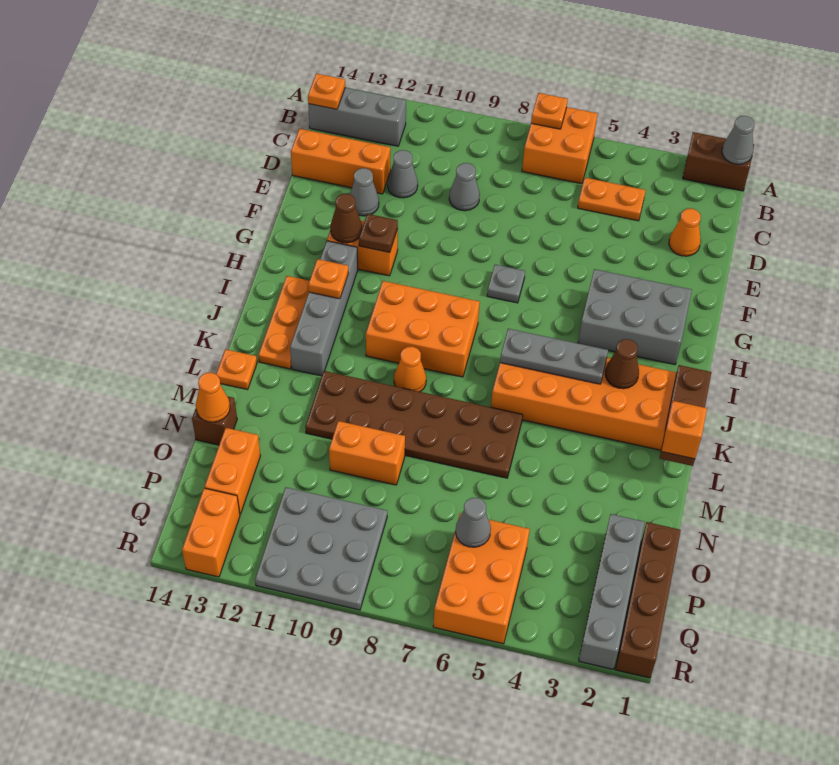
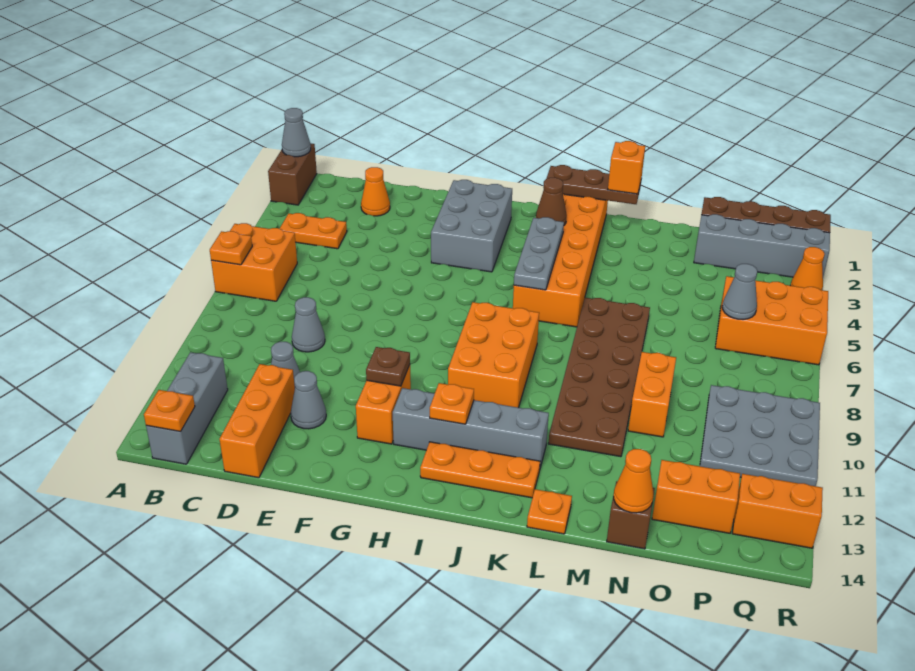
orange 1x2 plate [578,178,646,221] -> orange 1x2 plate turned to [280,213,347,249]
grey 1x1 plate [487,265,525,303] -> none
brown 1x1 cone [330,194,362,243] -> none
orange 1x1 cone [394,347,426,392] -> orange 1x1 cone moved to [790,247,825,290]

